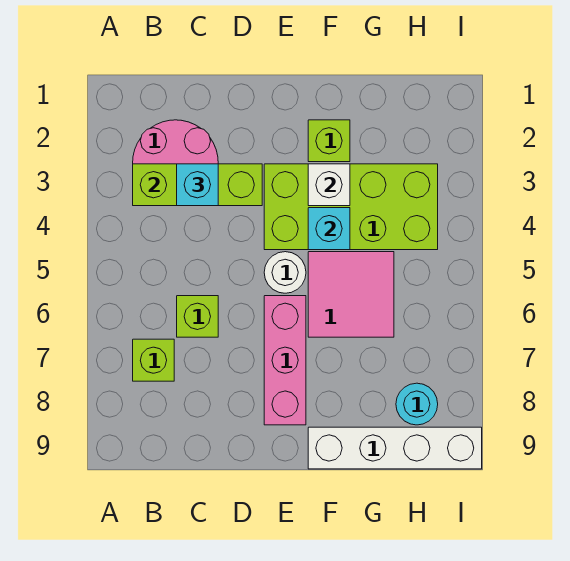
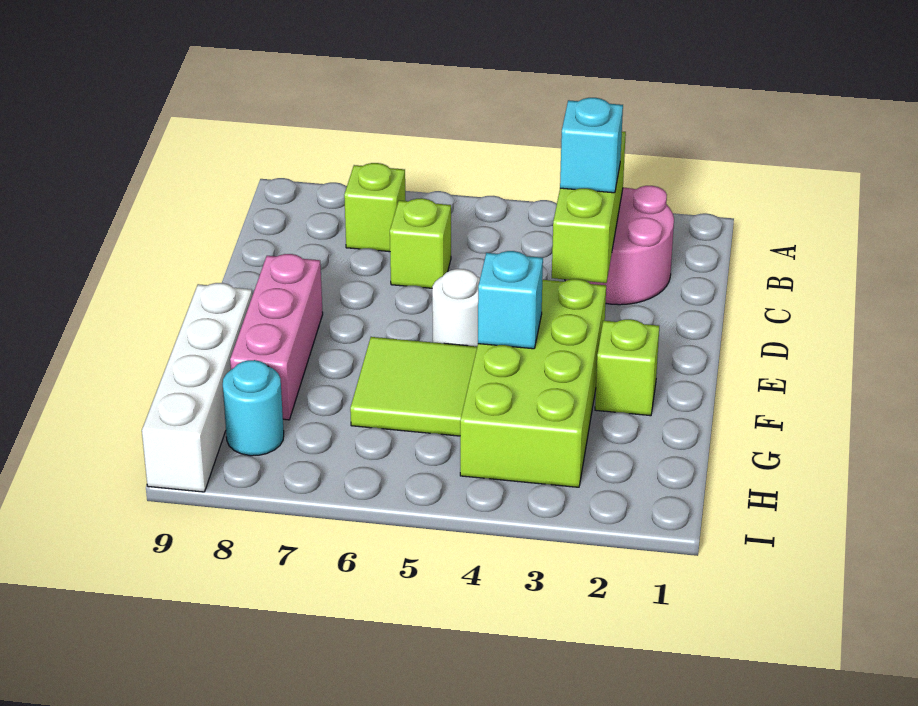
pink 1x3 brick [264,296,306,425] -> pink 1x3 brick turned to [230,254,323,420]
white 1x1 brick [308,164,350,206] -> none
pink 2x2 tile [308,252,394,337] -> lime 2x2 tile [350,337,477,436]

